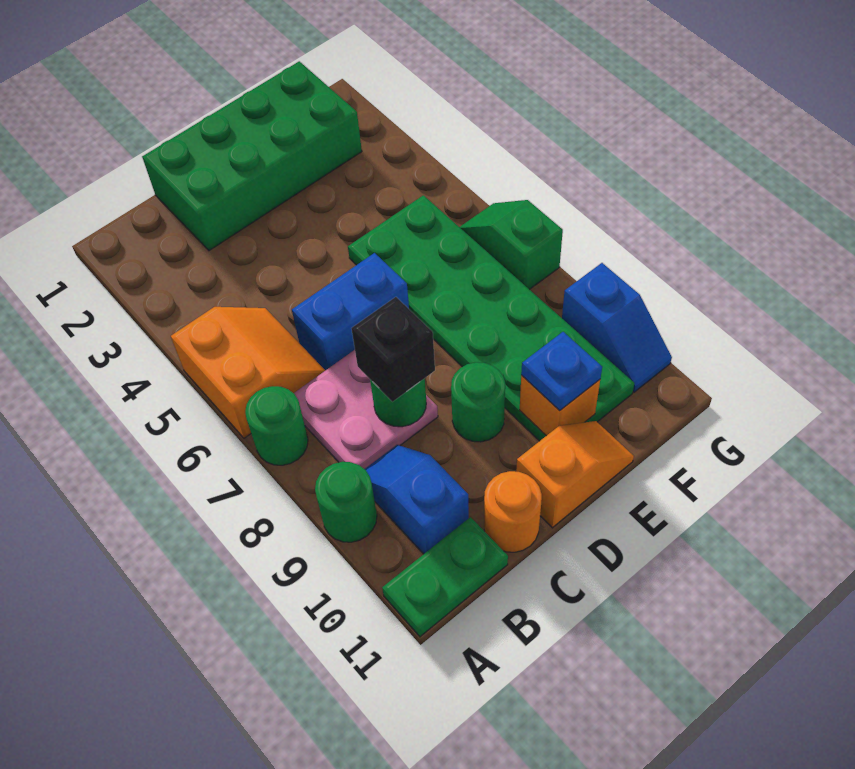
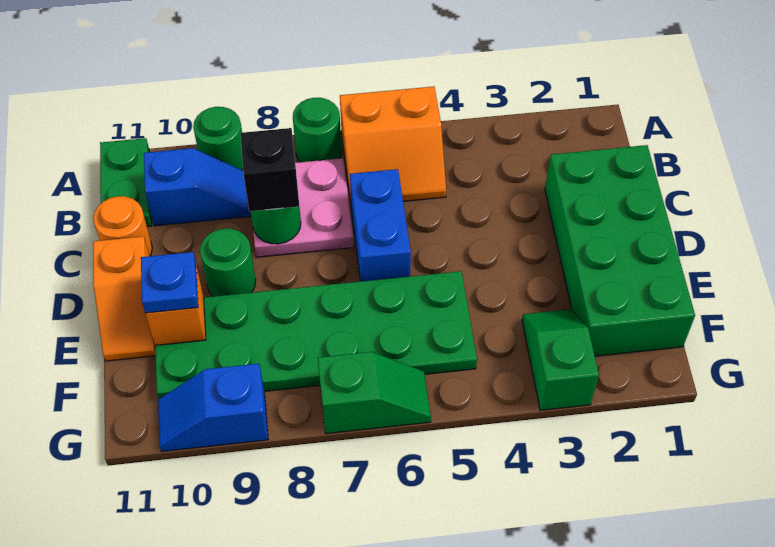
none -> green 1x2 slope [522,309,599,410]

